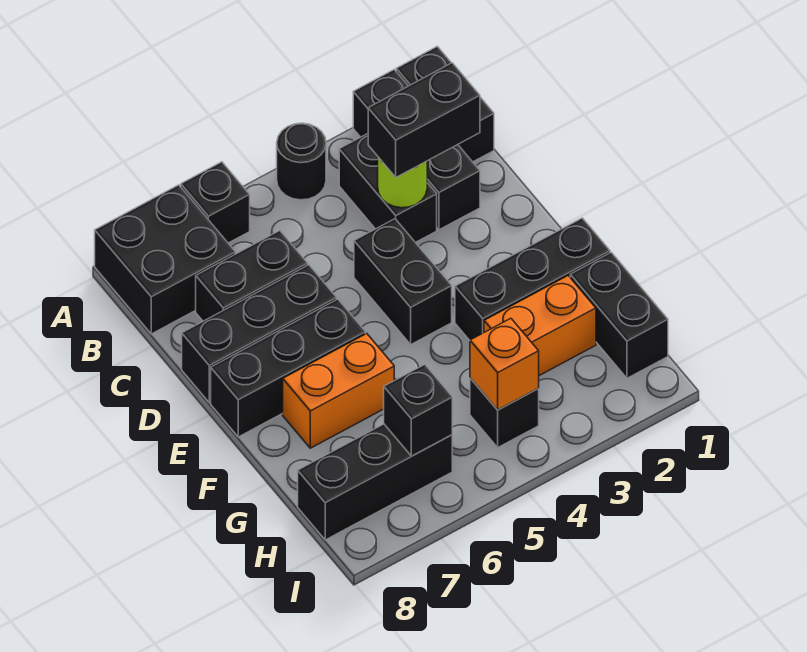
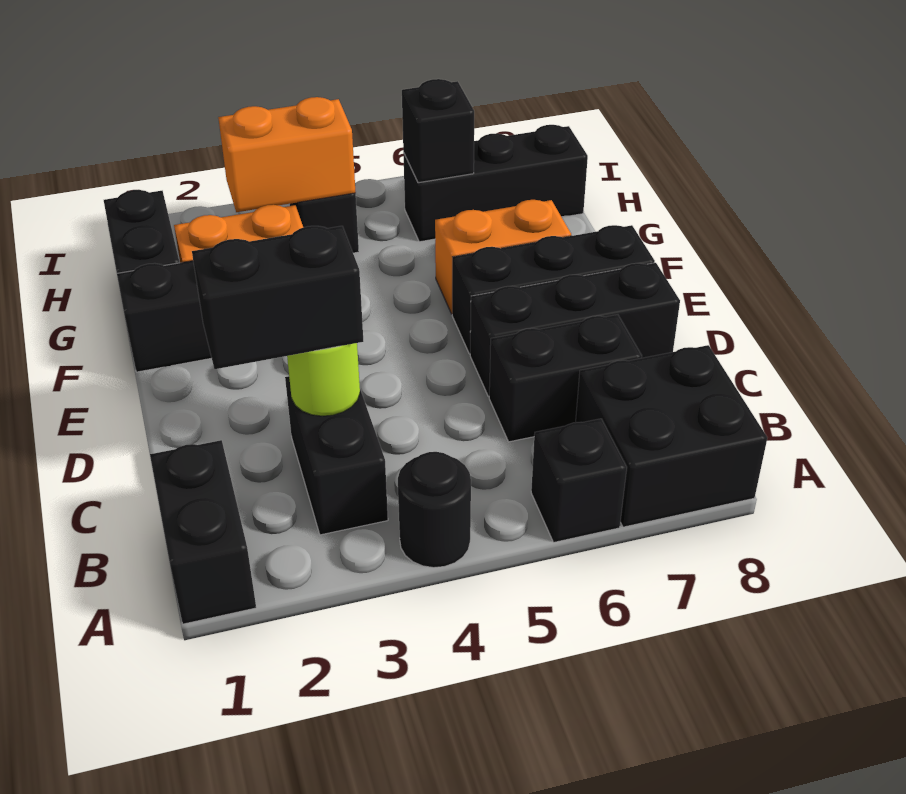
black 1x3 brick [353,70,480,230] -> none
black 1x2 brick [354,219,452,344] -> none
orange 1x1 brick [470,318,539,410] -> orange 1x2 brick [218,97,356,212]

